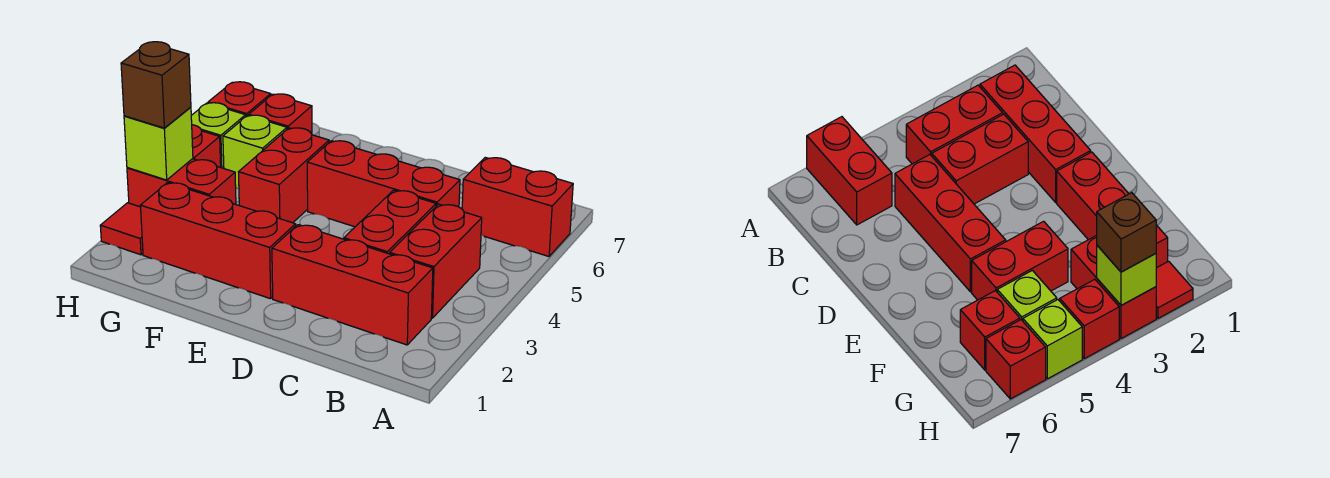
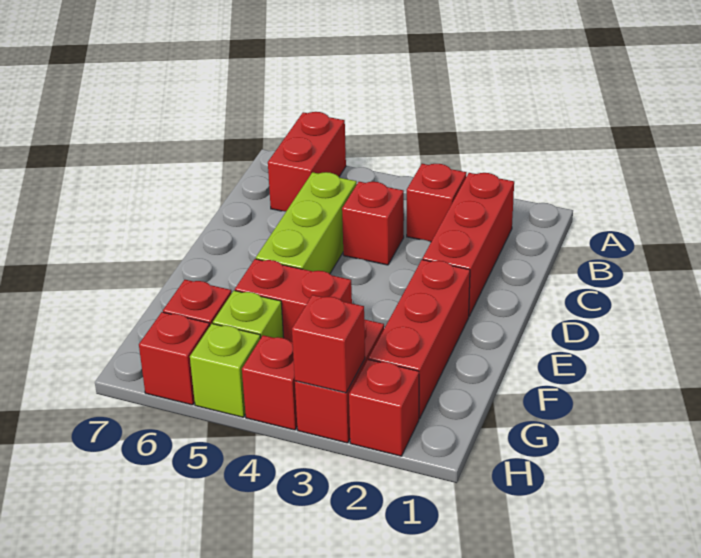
red 1x2 brick [390,204,482,318] -> red 1x1 brick [407,164,466,242]
red 1x2 brick [344,190,436,254] -> red 1x1 brick [342,182,404,265]
red 1x3 brick [307,141,460,227] -> lime 1x3 brick [256,172,357,274]
red 1x1 tile [100,203,143,255] -> red 1x1 brick [349,359,419,456]
lime 1x1 brick [124,107,193,180] -> red 1x1 brick [292,295,365,393]
brown 1x1 brick [121,42,191,128] -> none

